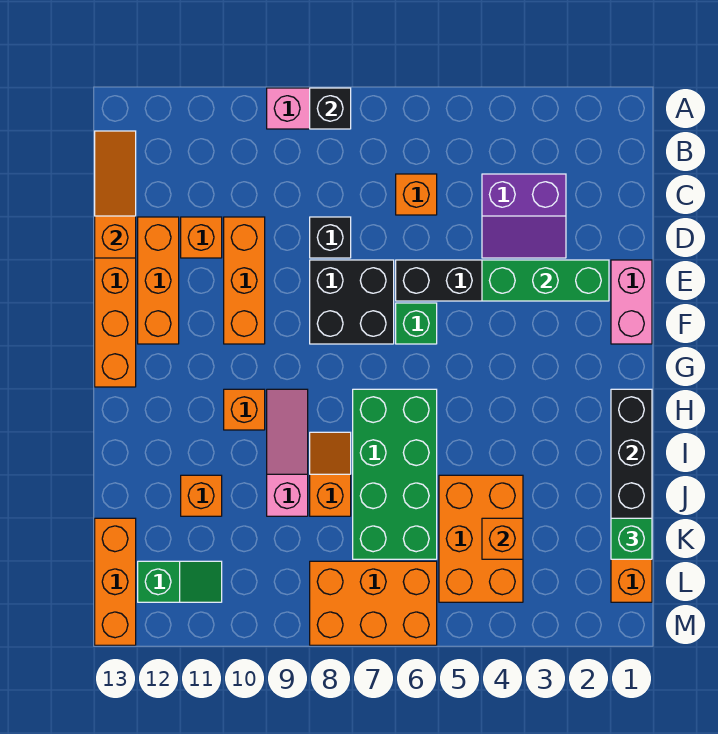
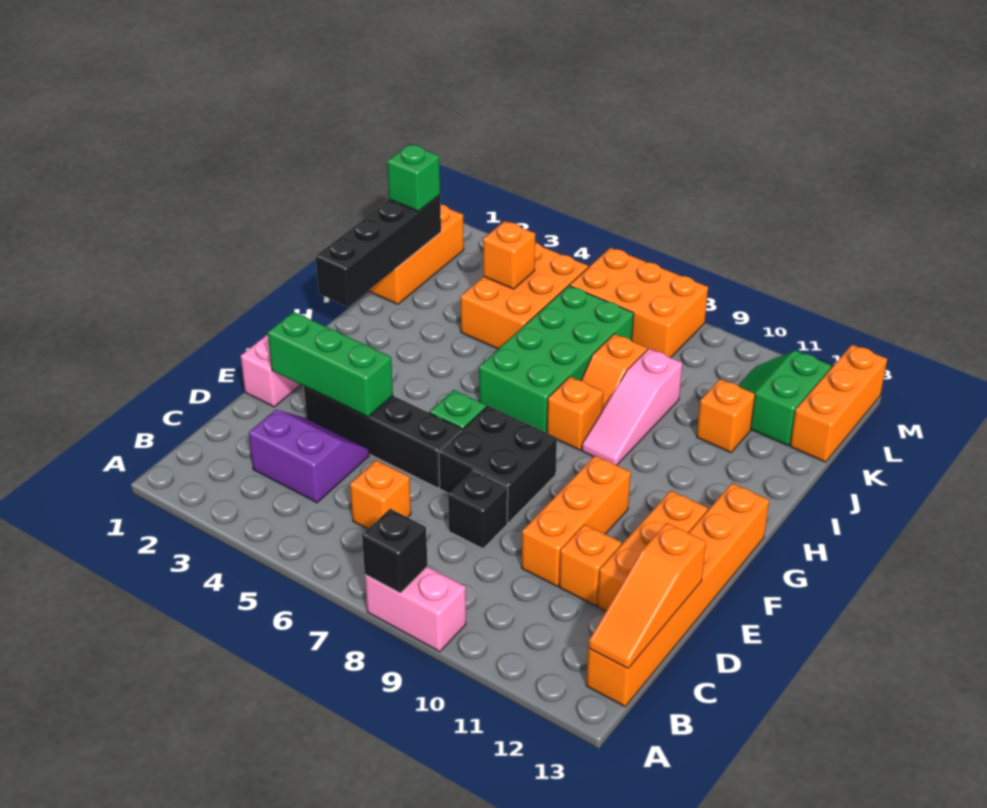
orange 1x1 brick [224,389,265,430] -> orange 1x1 brick moved to [547,377,603,450]
green 1x2 slope [138,561,222,602] -> green 2x2 slope [739,351,831,446]

